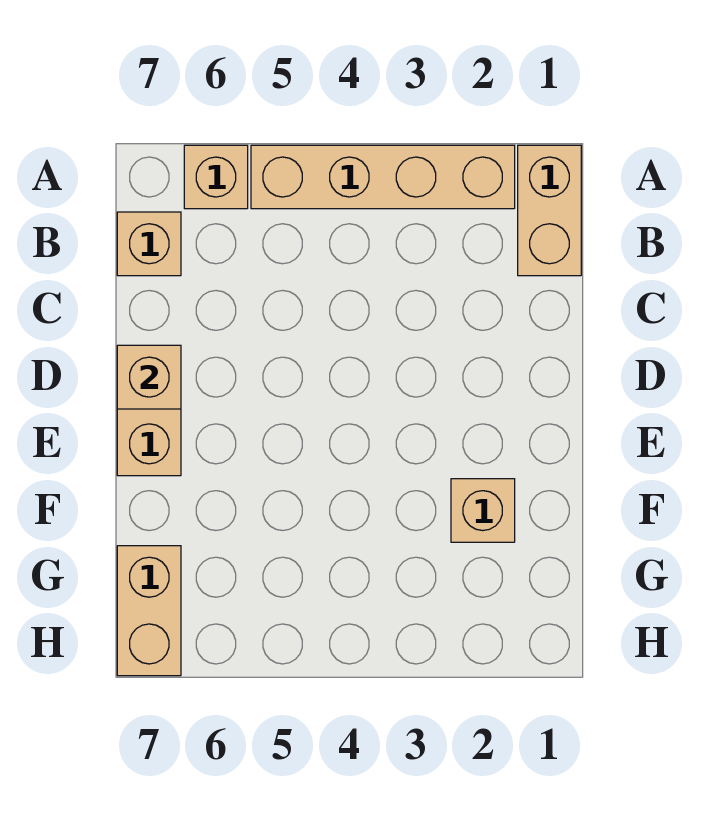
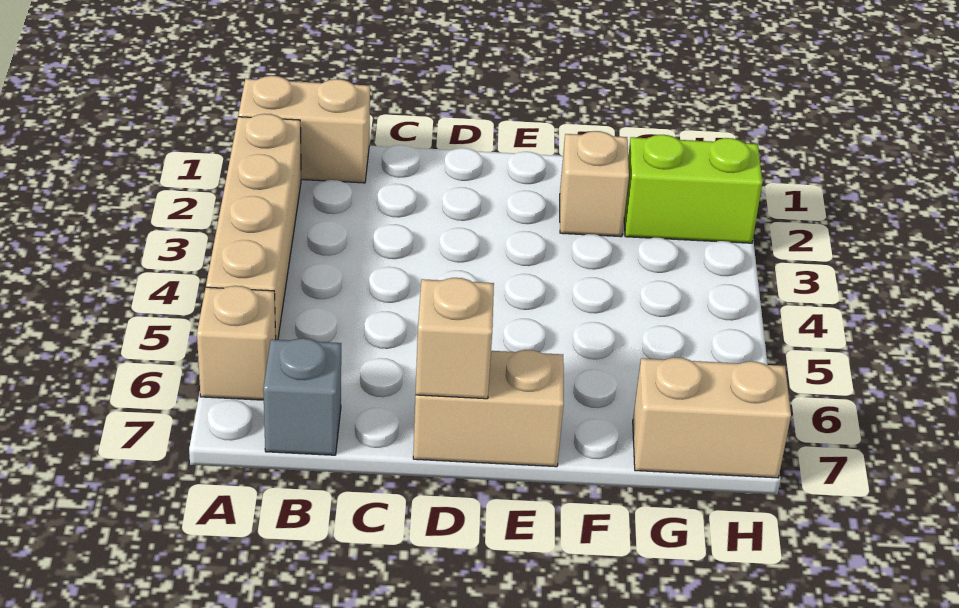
tan 1x1 brick [117,212,181,276] -> grey 1x1 brick [263,338,341,455]
none -> lime 1x2 brick [624,135,762,243]

